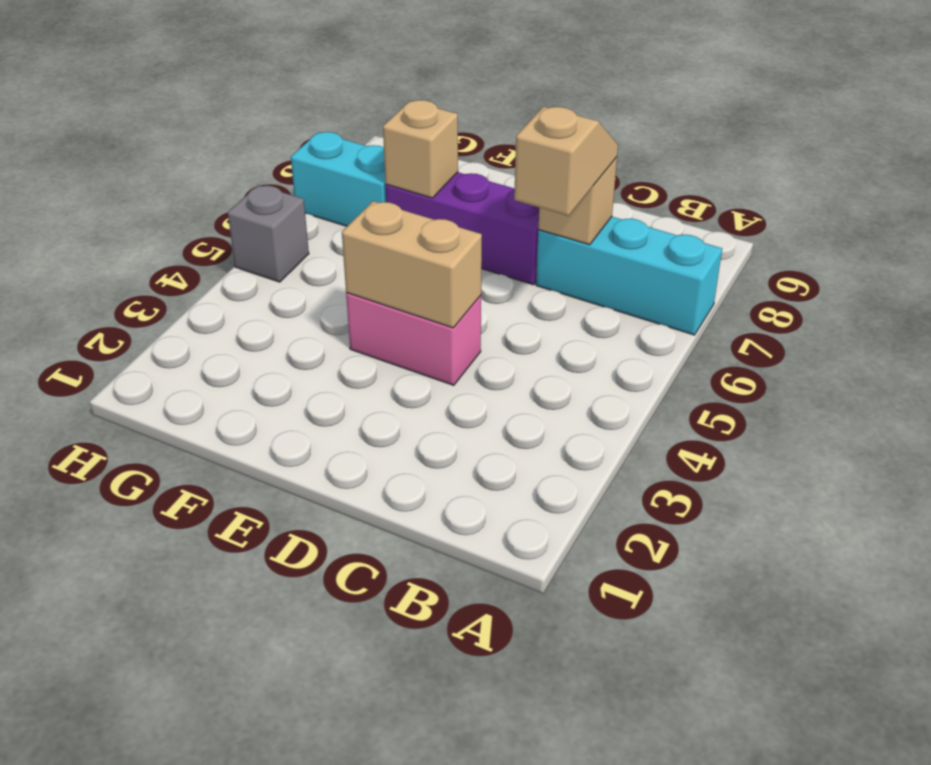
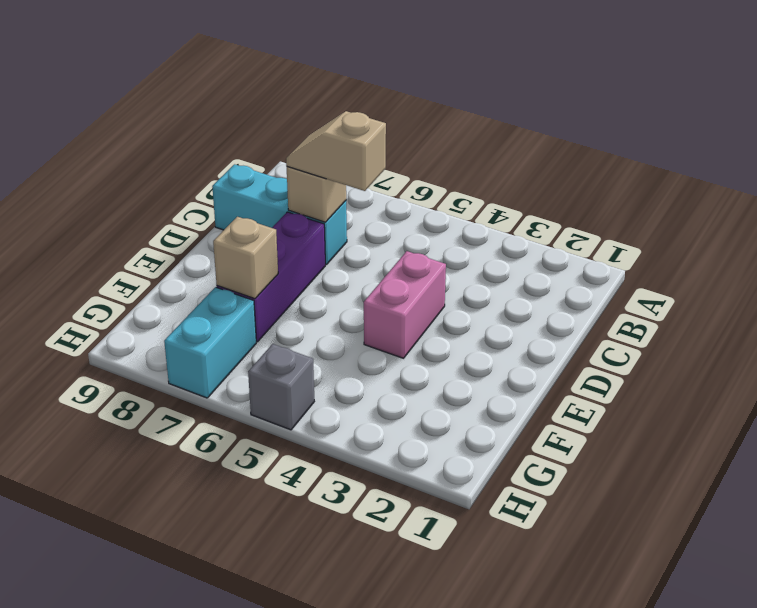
cyan 1x3 brick [536,217,722,335] -> cyan 1x3 brick turned to [212,164,347,264]
tan 1x2 brick [342,201,482,328] -> none

